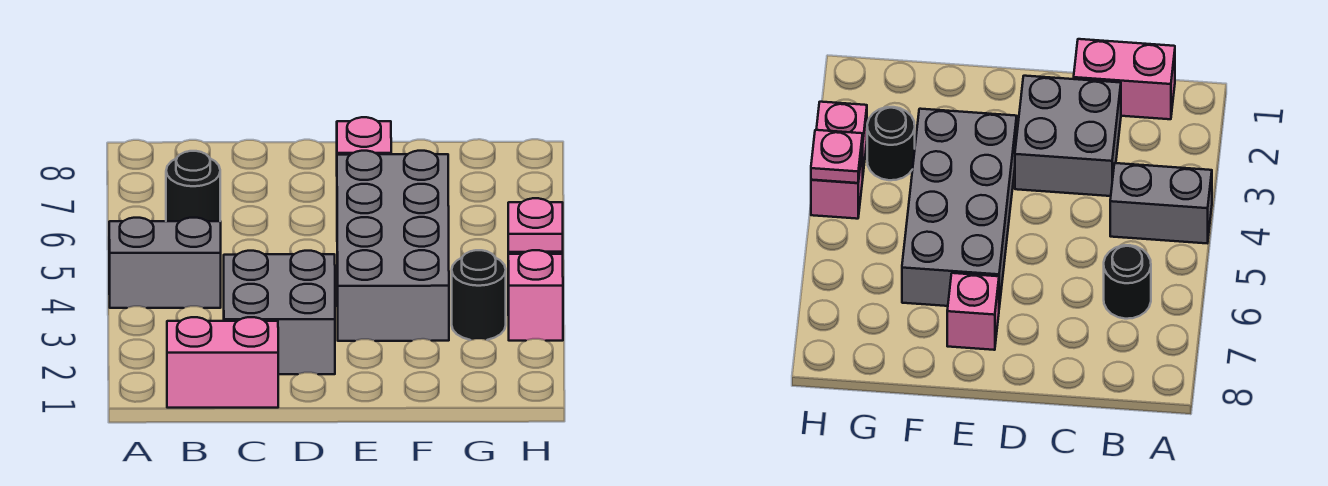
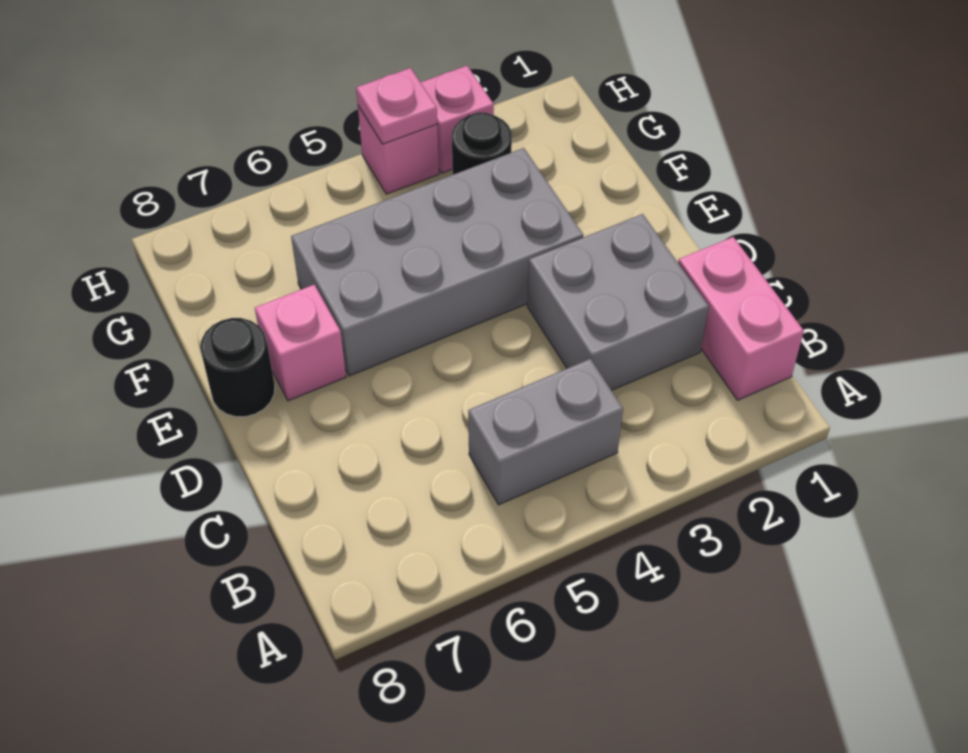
grey 1x2 brick [109,218,221,308] -> grey 1x2 brick turned to [468,359,623,505]
black 1x1 round brick [166,151,220,221] -> black 1x1 round brick moved to [200,318,275,417]

